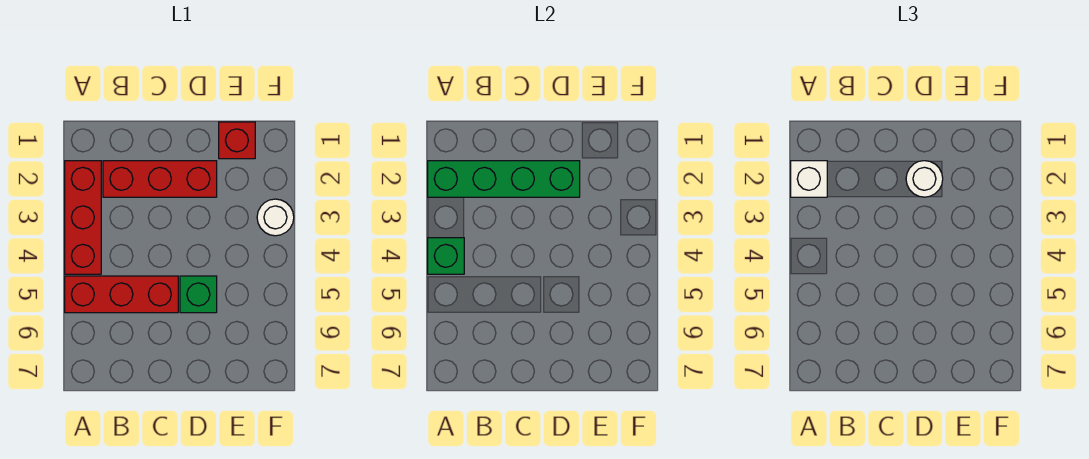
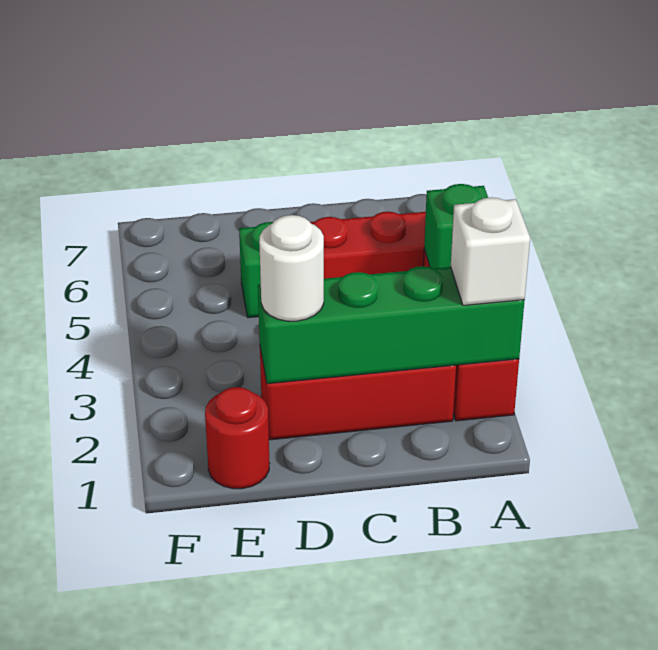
red 1x1 brick [219,122,255,159] -> red 1x1 round brick [205,387,270,489]
white 1x1 round brick [257,199,294,236] -> none

